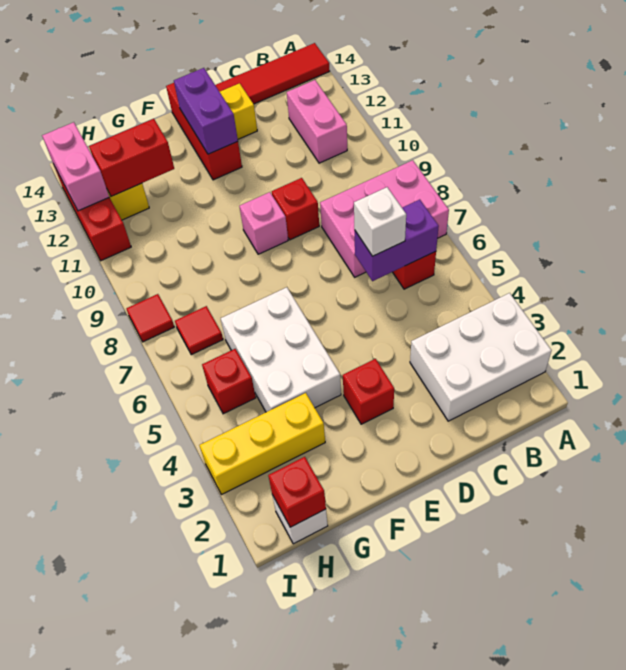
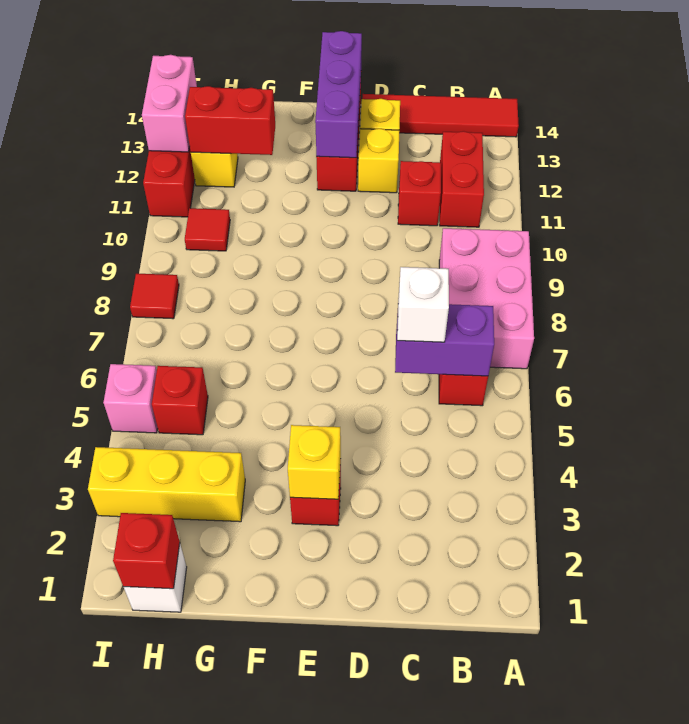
white 2x3 brick [410,293,552,421] -> none
pink 2x3 brick [320,160,449,277] -> pink 2x3 brick turned to [439,228,534,369]
pink 1x2 brick [287,80,347,163] -> red 1x2 brick [440,131,484,227]
red 1x1 brick [272,178,319,240] -> red 1x1 brick moved to [398,161,441,226]
none -> yellow 1x1 brick [358,129,399,193]
none -> yellow 1x1 brick [288,425,341,499]
pink 1x1 brick [239,192,288,254] -> pink 1x1 brick moved to [103,364,158,433]
purple 1x2 brick [174,68,238,154] -> purple 1x3 brick [315,31,362,158]
white 2x3 brick [221,287,341,412] -> none
red 1x1 tile [175,306,223,355] -> red 1x1 tile moved to [185,208,230,251]

